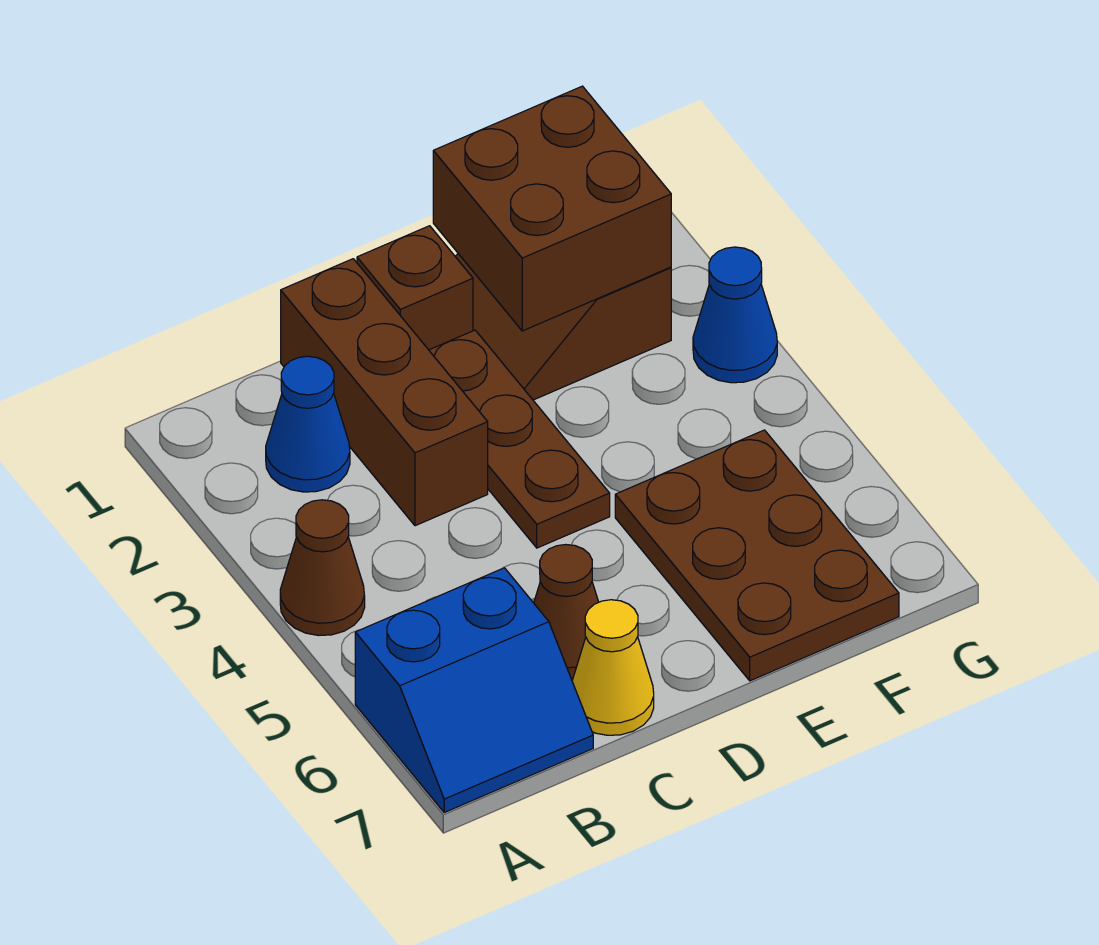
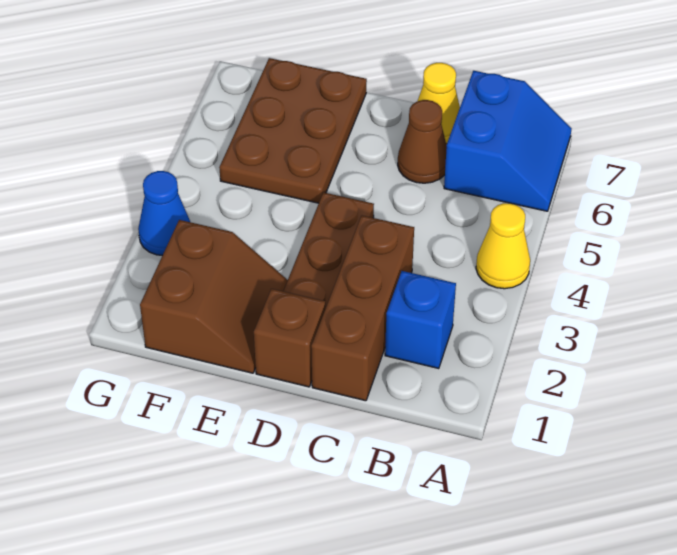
brown 1x1 cone [280,500,365,636] -> yellow 1x1 cone [476,203,530,289]
blue 2x2 slope [355,568,593,812] -> blue 2x2 slope turned to [444,71,572,211]
blue 1x1 cone [266,356,350,492] -> blue 1x1 brick [385,271,456,369]
brown 2x2 brick [433,86,671,331] -> none

